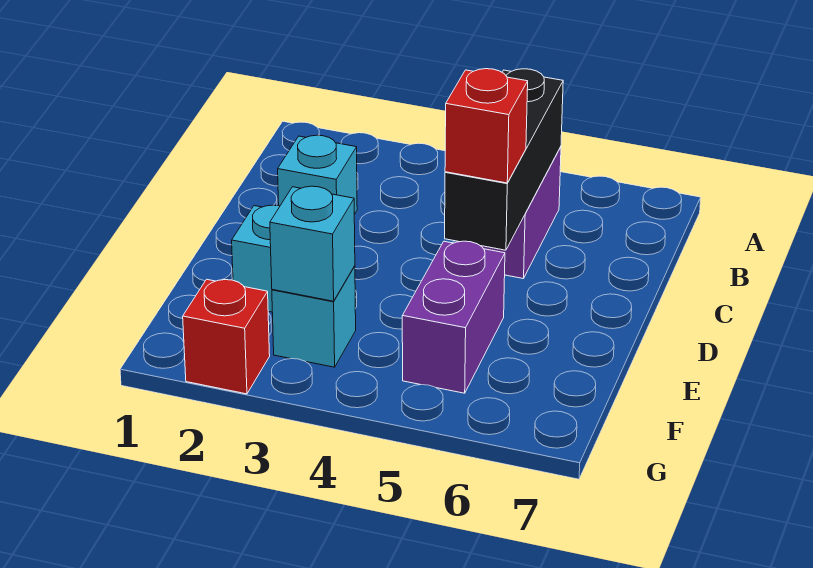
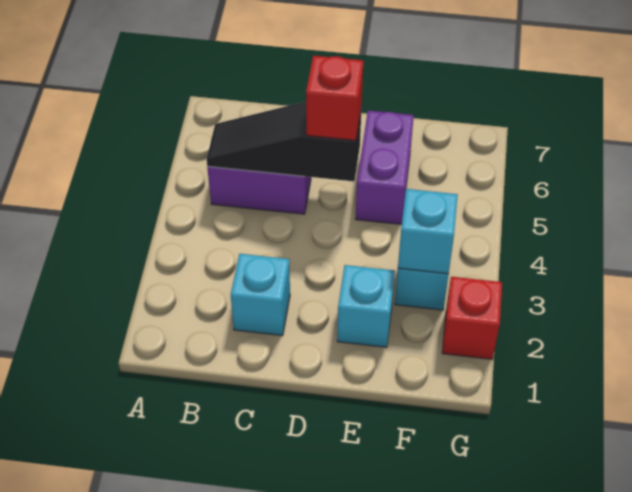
black 1x3 brick [445,69,563,250] -> black 1x3 slope [207,102,362,181]
purple 1x2 brick [402,241,505,393] -> purple 1x2 brick turned to [355,111,414,224]

